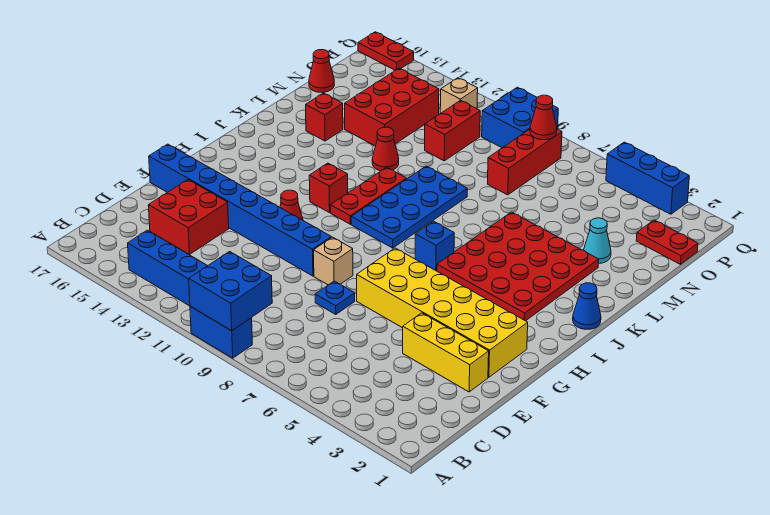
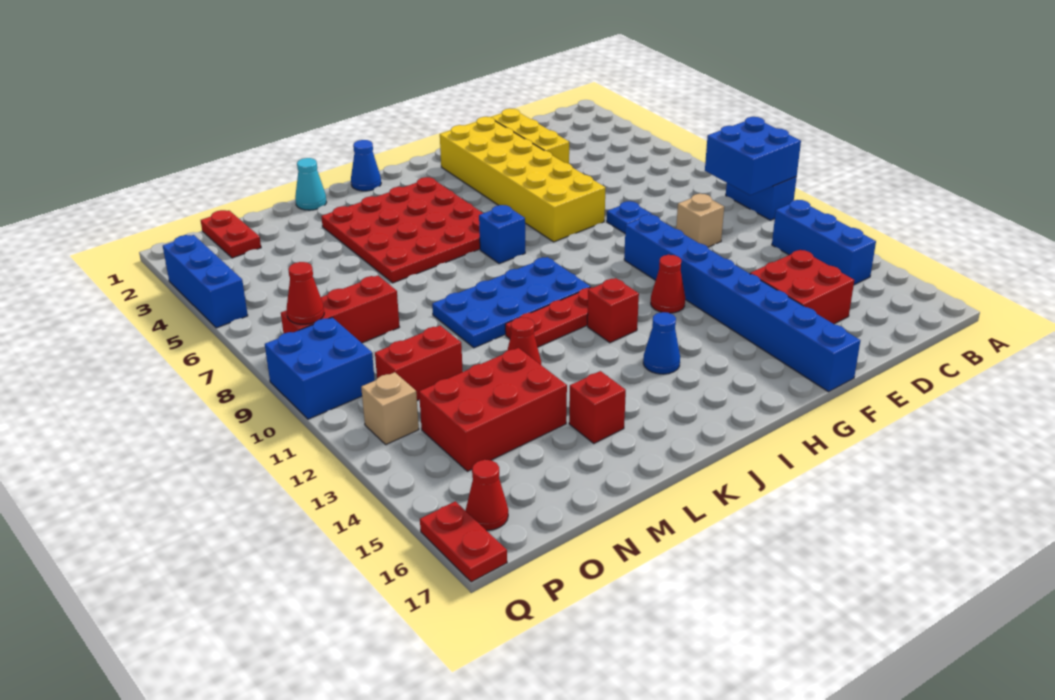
tan 1x1 brick [314,237,353,285] -> tan 1x1 brick moved to [676,194,724,247]
none -> blue 1x1 cone [643,312,680,374]
cyan 1x1 cone [584,218,611,264] -> cyan 1x1 cone moved to [295,158,327,210]
red 1x1 cone [309,50,334,92] -> red 1x1 cone moved to [466,460,508,531]

